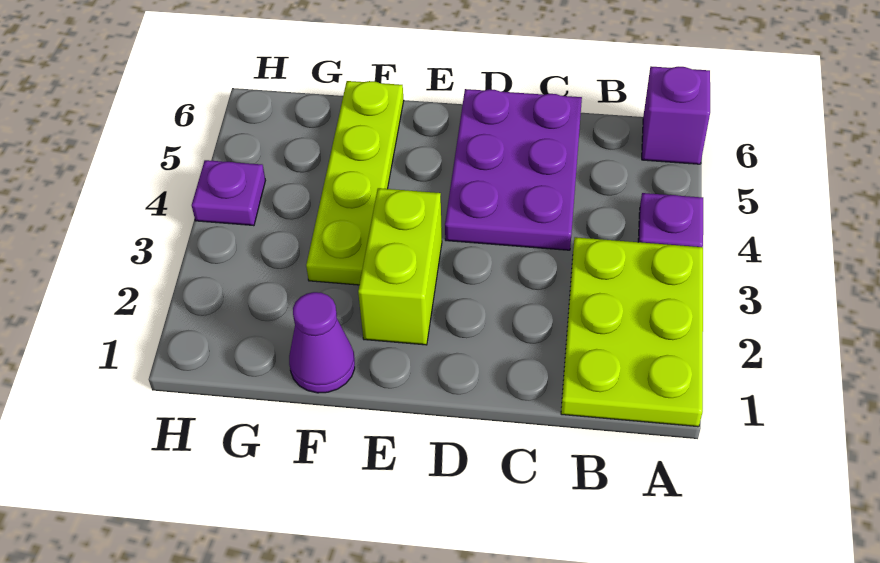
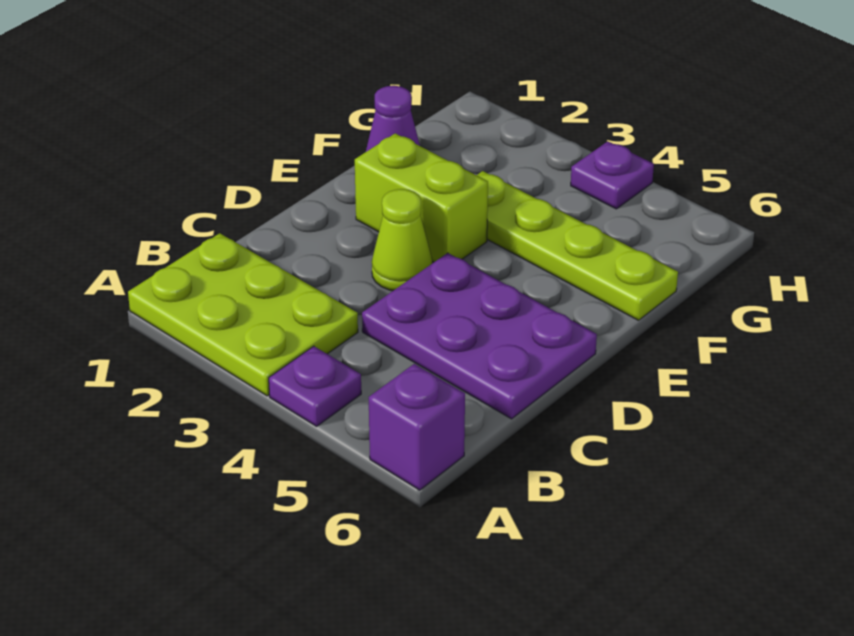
none -> lime 1x1 cone [372,189,432,291]

